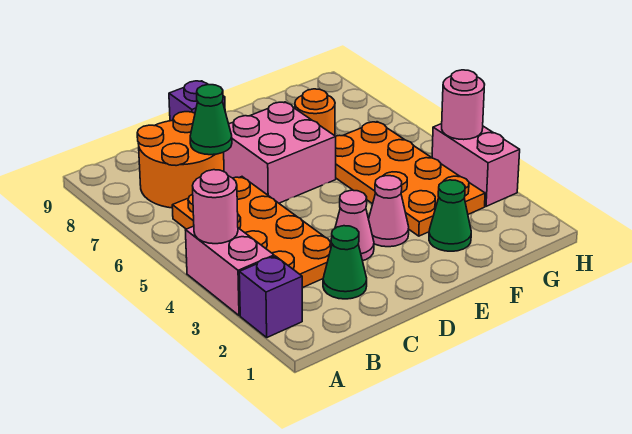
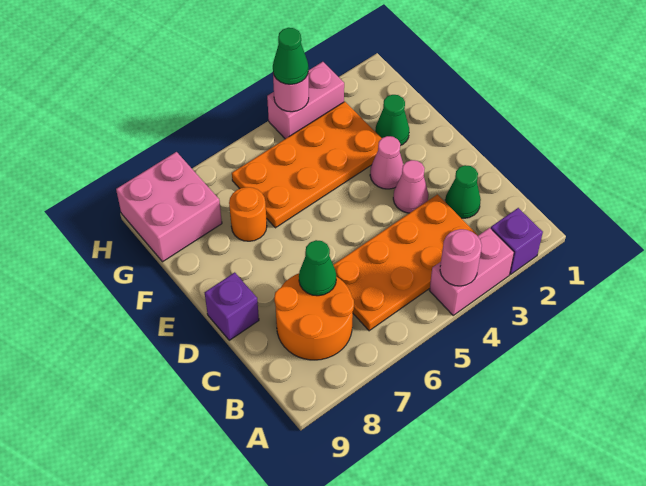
pink 2x2 brick [224,102,336,203] -> pink 2x2 brick moved to [116,152,222,262]
none -> green 1x1 cone [273,28,308,84]

